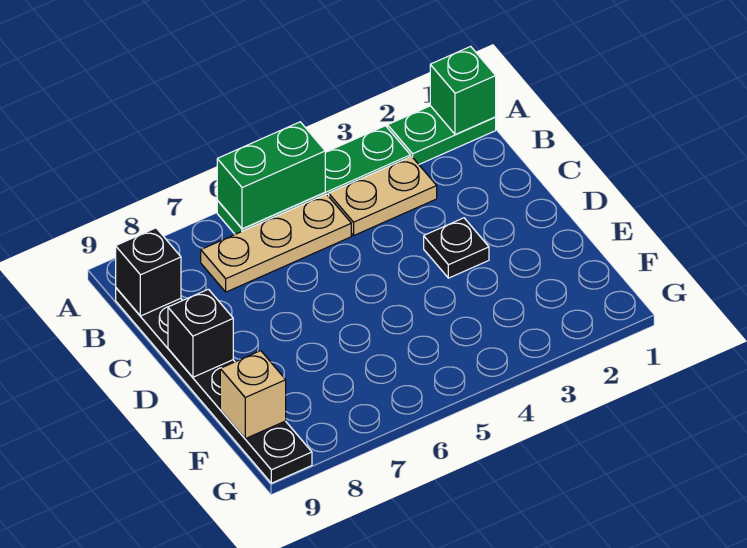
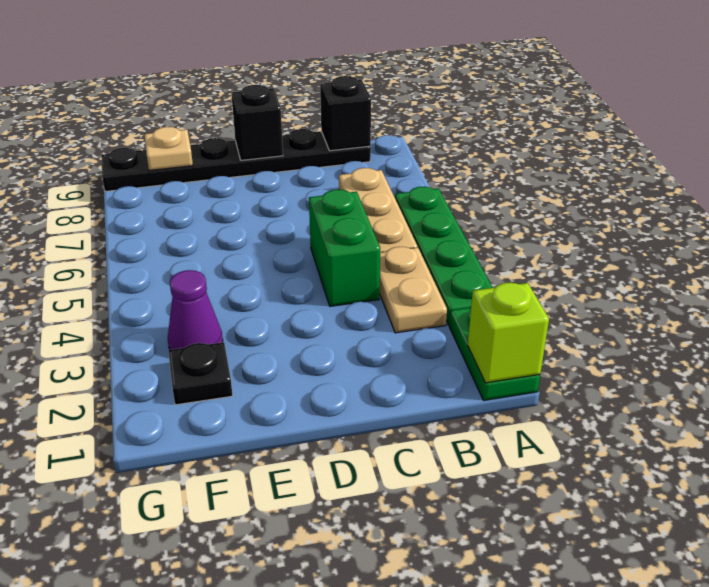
green 1x1 brick [430,46,496,135] -> lime 1x1 brick [468,283,549,383]
green 1x2 brick [217,122,325,229] -> green 1x2 brick moved to [309,190,380,306]
black 1x1 plate [424,218,489,278] -> black 1x1 plate moved to [168,342,233,405]
none -> purple 1x1 cone [168,270,223,350]
tan 1x1 brick [220,351,286,439] -> tan 1x1 plate [144,127,193,171]

